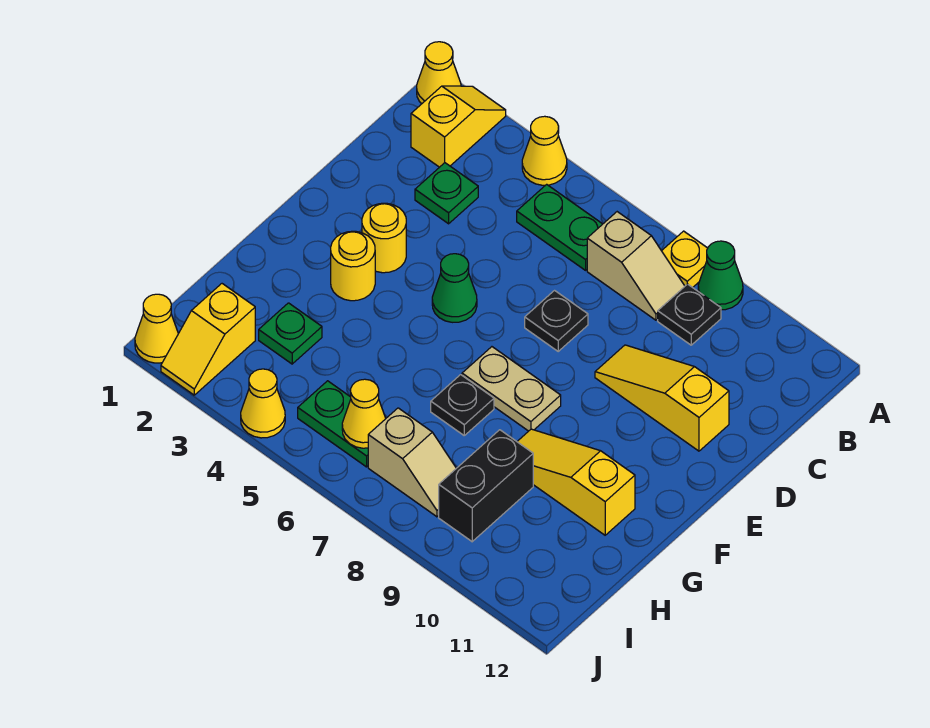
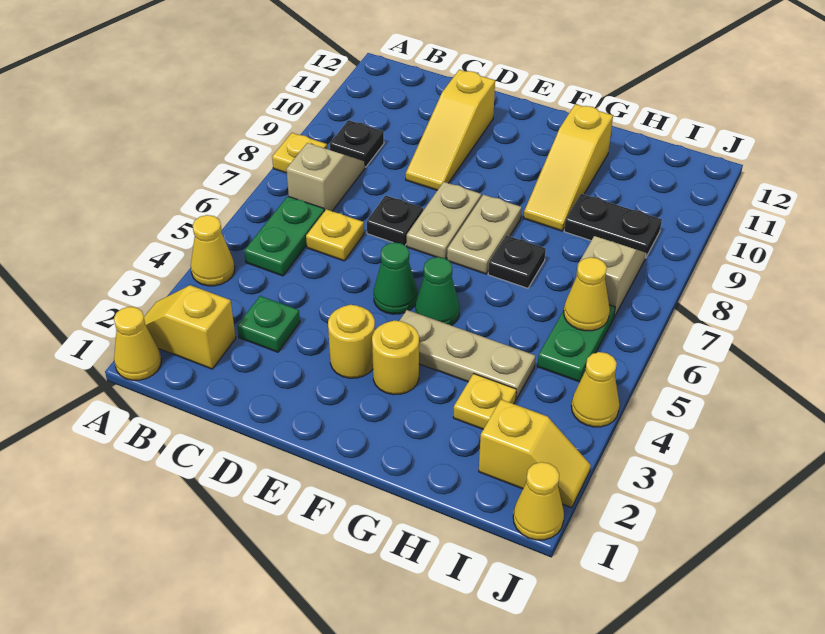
green 1x1 cone [698,241,743,310] -> green 1x1 cone moved to [415,257,459,325]
none -> yellow 1x1 plate [306,209,364,261]
none -> tan 1x2 plate [407,182,481,259]
none -> tan 1x3 plate [399,310,535,399]
green 1x1 plate [259,303,322,364] -> yellow 1x1 plate [453,374,516,429]
black 1x2 brick [439,430,533,542] -> black 1x2 plate [564,194,662,258]

